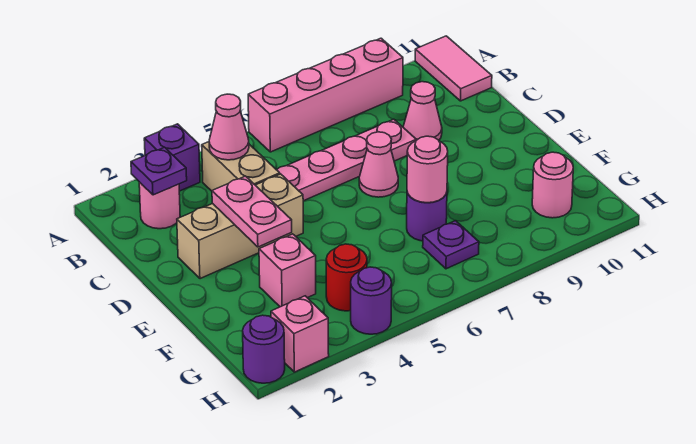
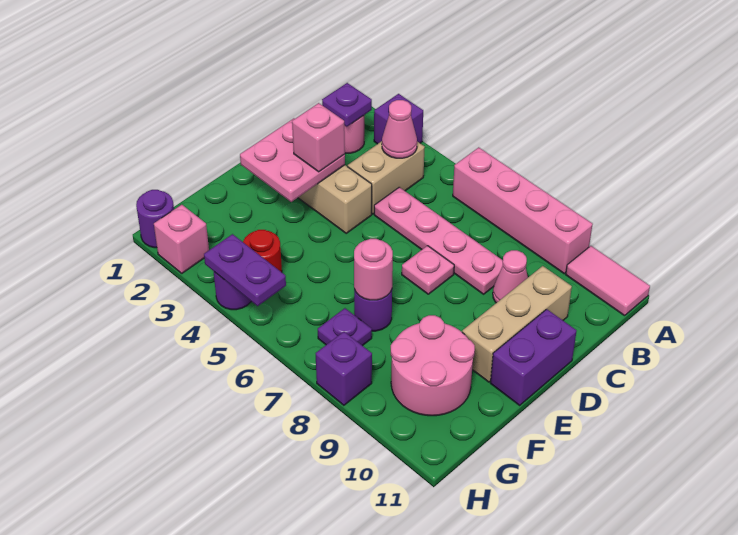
pink 1x2 tile [415,36,492,101] -> pink 1x2 tile turned to [566,246,650,316]
none -> tan 1x3 brick [462,266,572,382]
pink 1x2 plate [212,176,292,247] -> pink 2x2 plate [240,118,345,202]
pink 1x1 cone [359,132,398,197] -> pink 1x1 plate [402,246,454,294]
none -> purple 1x2 brick [490,309,576,405]
pink 1x1 brick [259,234,316,307] -> pink 1x1 brick moved to [292,103,345,172]
pink 1x1 round brick [532,152,573,218] -> pink 2x2 round brick [391,315,475,416]
none -> purple 1x2 plate [204,234,286,306]
none -> purple 1x1 brick [316,332,372,405]

